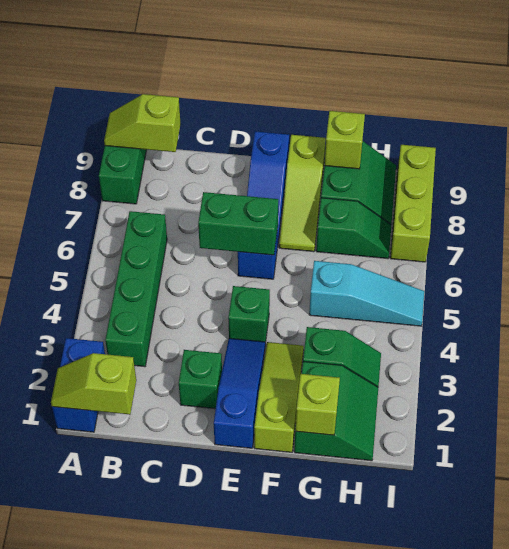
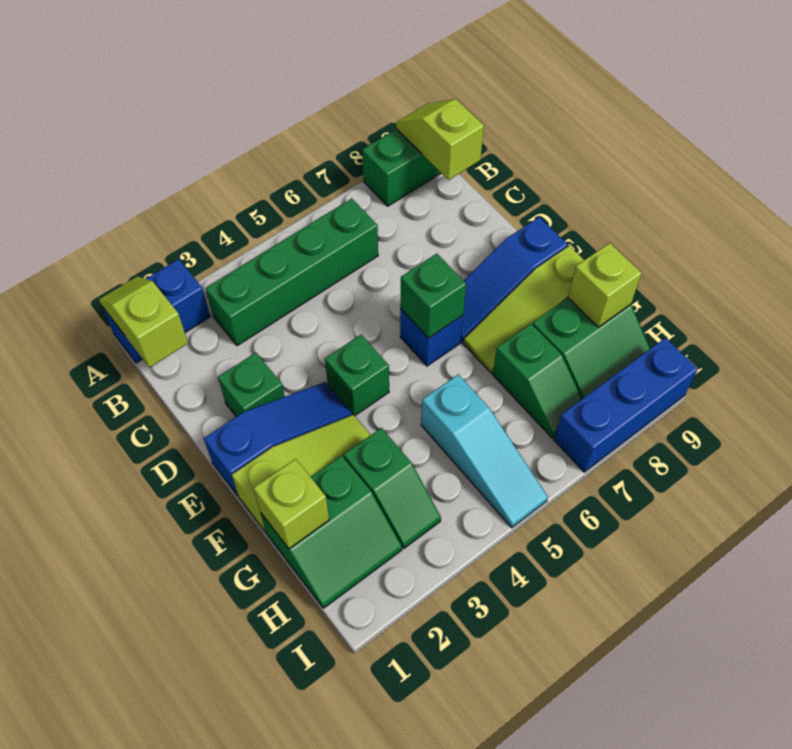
green 1x2 brick [198,192,278,255] -> green 1x1 brick [400,254,466,338]
lime 1x3 brick [390,145,436,262] -> blue 1x3 brick [554,338,698,472]

